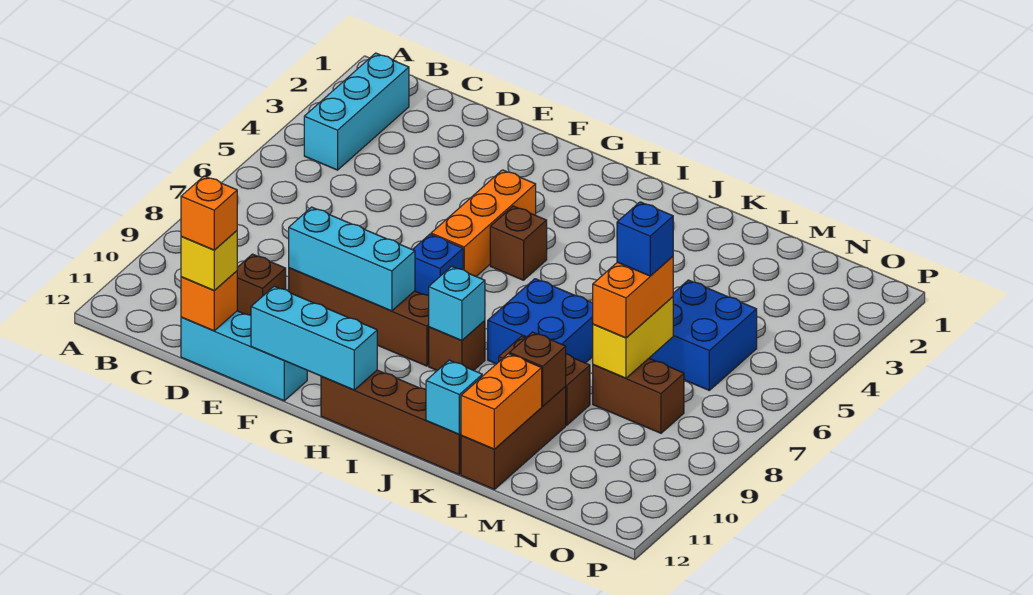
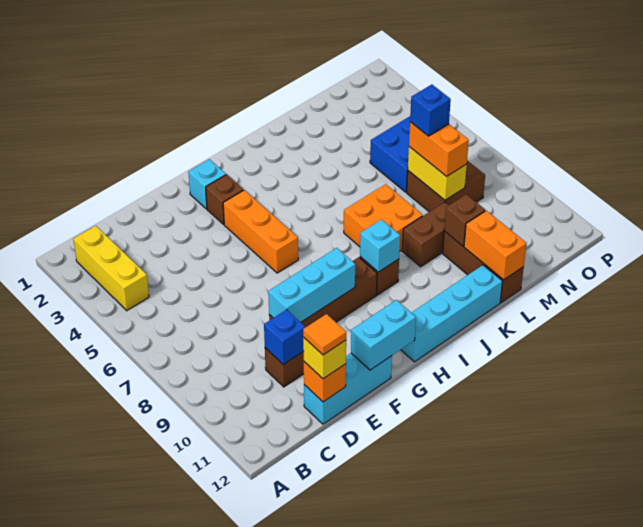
cyan 1x3 brick [304,53,409,170] -> yellow 1x3 brick [73,226,149,311]
orange 1x1 brick [181,176,237,250] -> orange 1x1 tile [303,314,346,355]
cyan 1x3 brick [251,286,377,390] -> cyan 1x2 brick [351,300,416,370]
blue 1x1 brick [413,234,463,295] -> blue 1x1 brick moved to [264,310,305,364]
brown 1x1 brick [490,206,547,280] -> brown 1x1 brick moved to [206,175,244,224]
brown 1x4 brick [321,370,461,475] -> cyan 1x4 brick [401,265,502,362]
blue 2x2 brick [488,279,593,364] -> orange 2x2 brick [344,184,423,251]
cyan 1x1 brick [426,360,482,434] -> cyan 1x1 brick moved to [188,159,226,209]
brown 1x2 brick [593,359,684,433] -> brown 2x2 brick [407,161,485,212]

